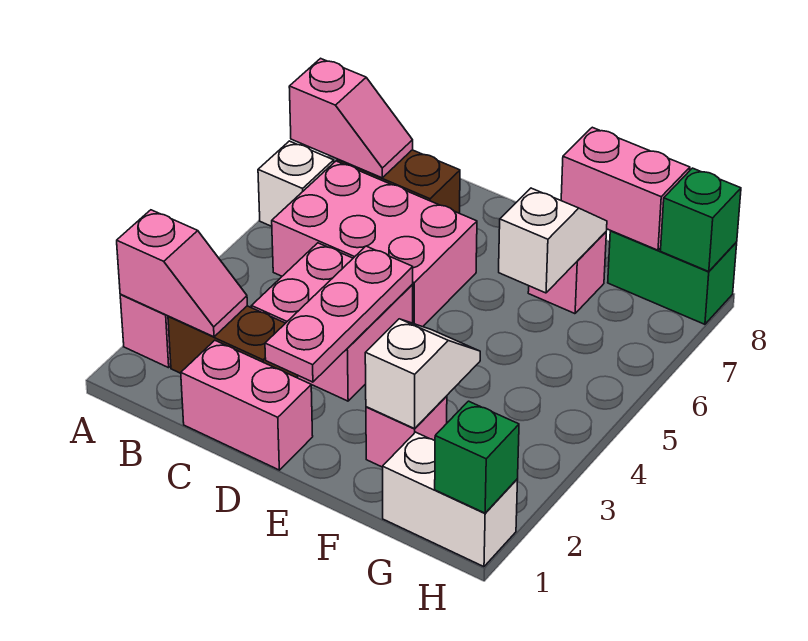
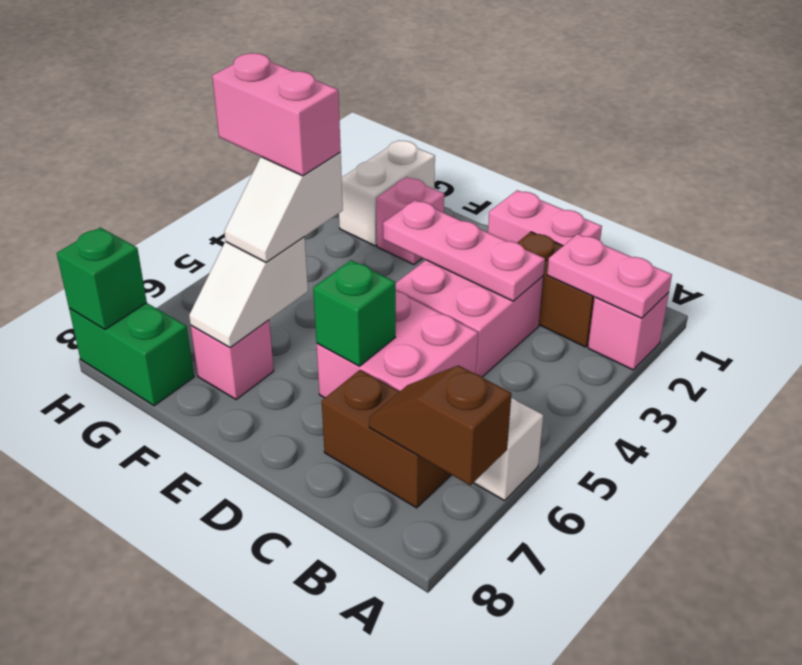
pink 1x2 slope [117,210,247,337] -> pink 1x2 plate [547,234,672,318]
pink 1x2 slope [289,58,413,178] -> brown 1x2 slope [369,365,512,485]
pink 2x3 brick [272,161,477,327] -> pink 2x2 brick [317,291,478,398]
pink 1x3 plate [265,246,413,382] -> pink 1x3 plate turned to [383,200,545,301]
white 1x2 slope [365,319,480,429] -> white 1x2 slope moved to [224,153,343,262]
pink 1x2 brick [561,127,690,250] -> pink 1x2 brick moved to [212,53,341,176]
white 1x2 brick [383,432,518,567] -> white 1x2 brick turned to [339,140,435,246]
green 1x1 brick [435,401,519,513] -> green 1x1 brick moved to [313,260,396,366]

